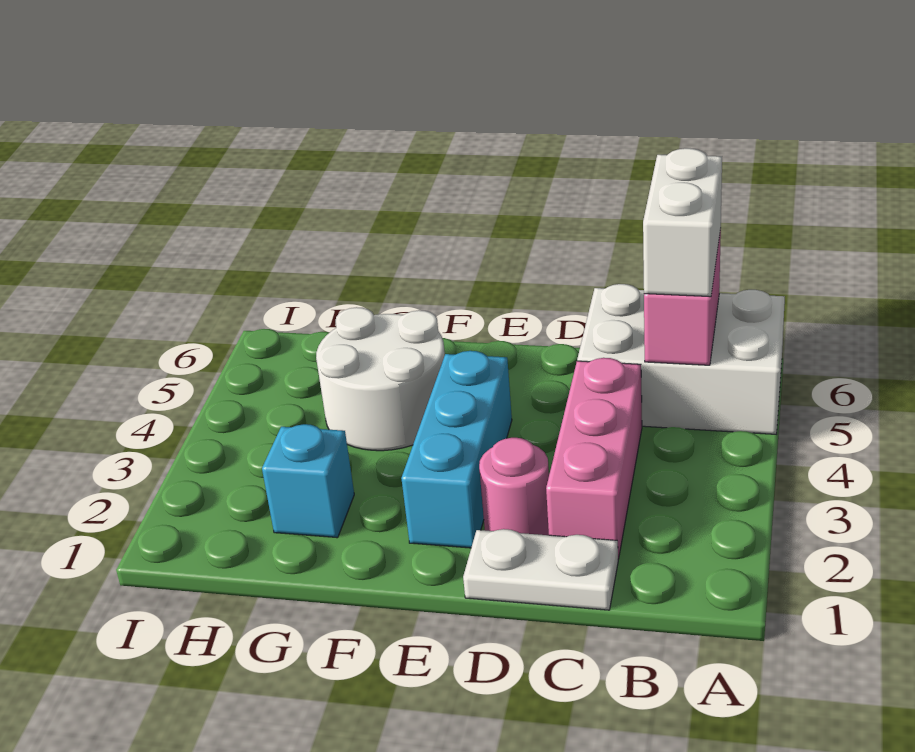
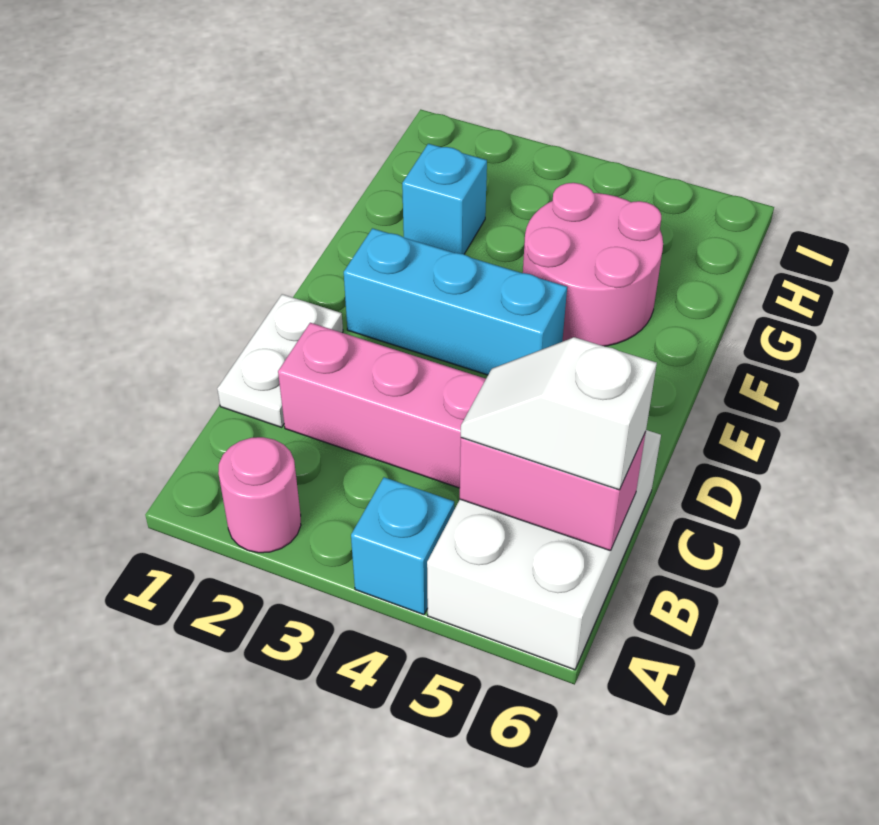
none -> cyan 1x1 brick [351,477,454,615]
white 1x2 brick [643,148,722,297] -> white 1x2 slope [461,337,657,490]
pink 1x1 round brick [479,438,549,535] -> pink 1x1 round brick moved to [218,437,301,553]
white 2x2 round brick [316,307,445,451] -> pink 2x2 round brick [523,183,663,346]

